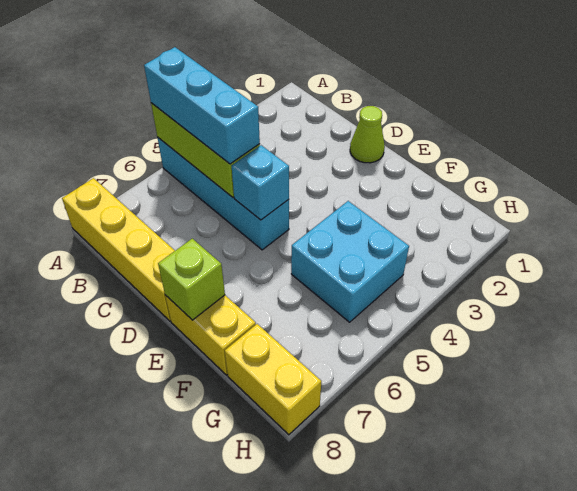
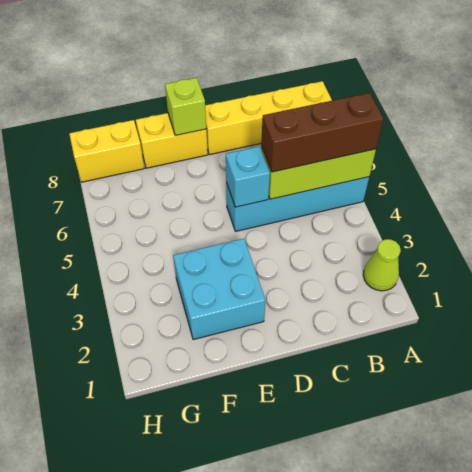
cyan 1x3 brick [144,47,260,164] -> brown 1x3 brick [261,93,383,172]
lime 1x1 cone [350,106,385,163] -> lime 1x1 cone moved to [363,239,401,291]
cyan 2x2 brick [291,201,409,322] -> cyan 2x2 brick moved to [173,239,266,340]

